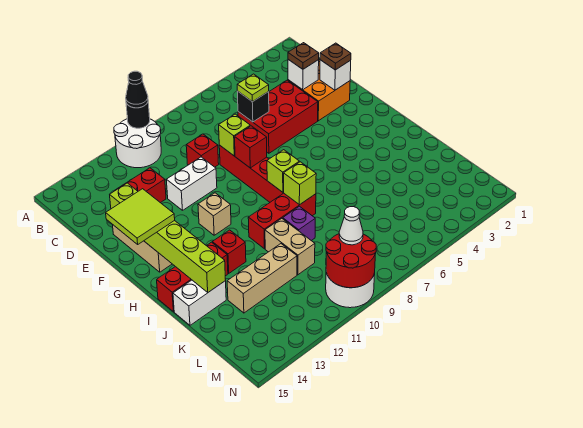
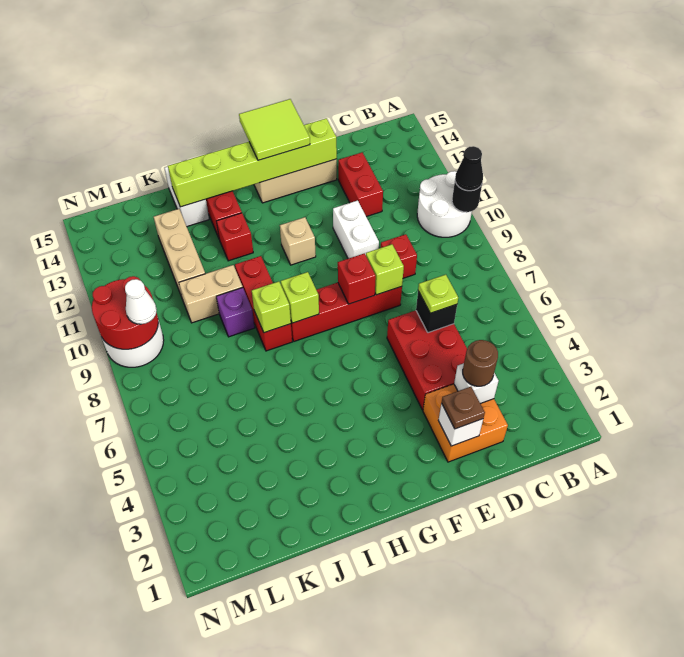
brown 1x1 plate [288,43,319,69] -> brown 1x1 round brick [463,340,498,386]

